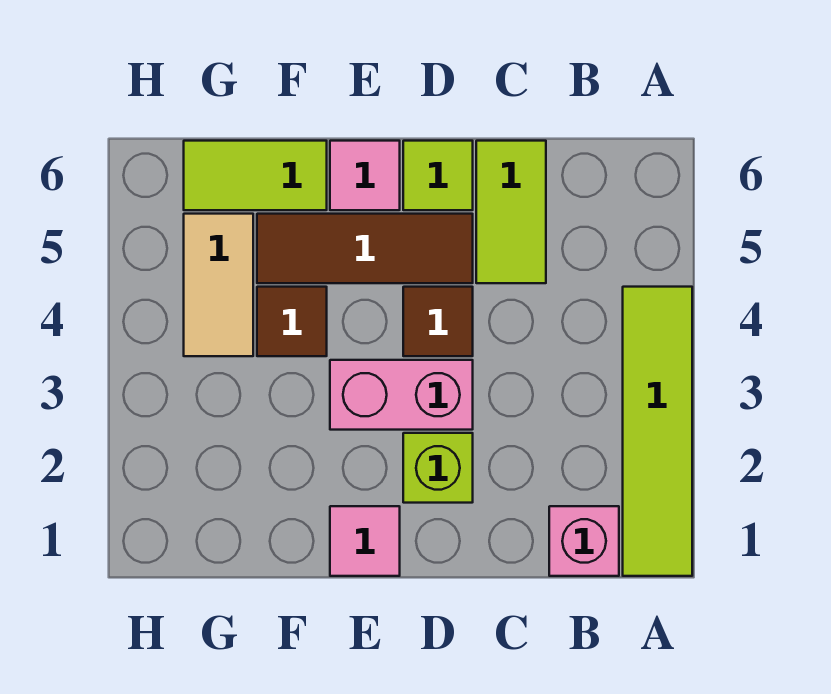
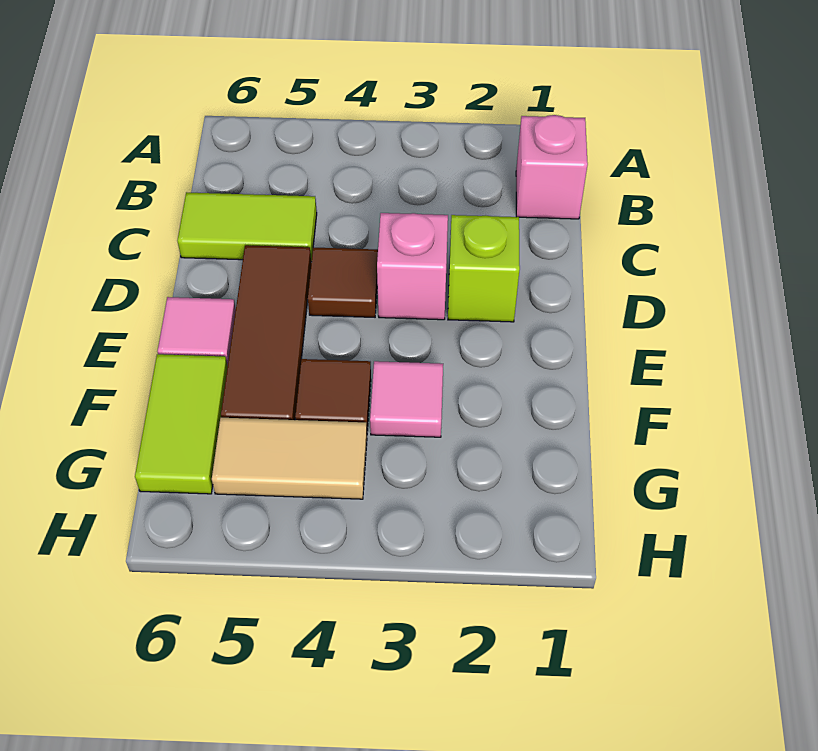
lime 1x4 tile [623,287,692,576] -> none
pink 1x2 brick [330,360,473,430] -> pink 1x1 brick [377,213,448,320]
lime 1x1 tile [403,141,473,210] -> none
pink 1x1 tile [330,506,400,576] -> pink 1x1 tile moved to [370,361,443,437]

